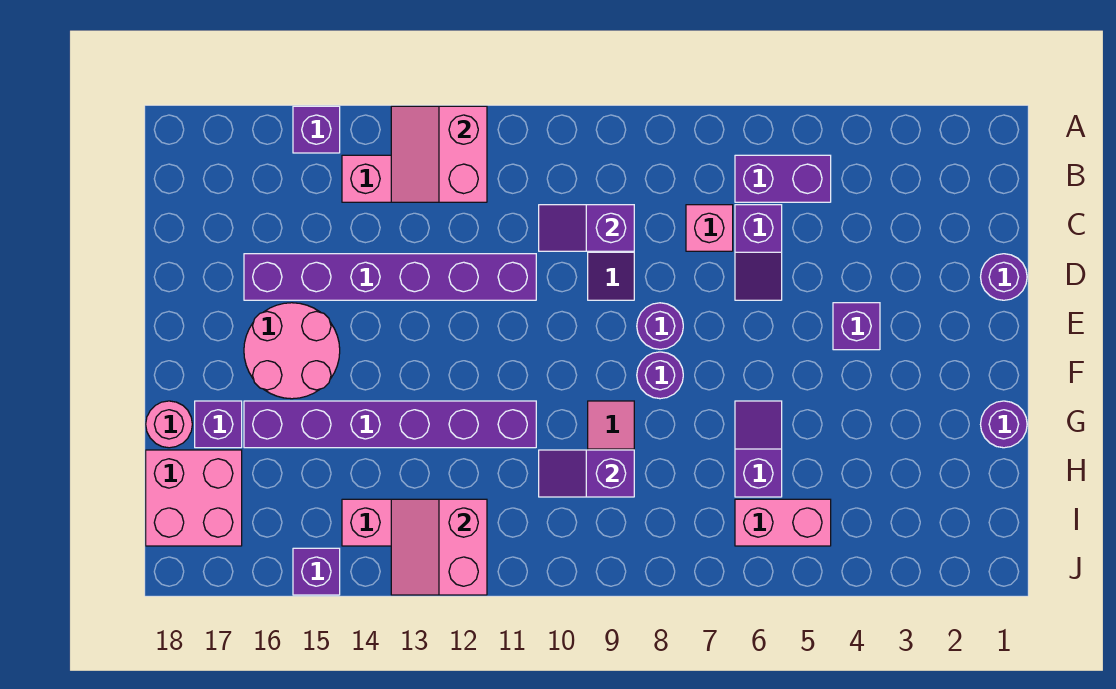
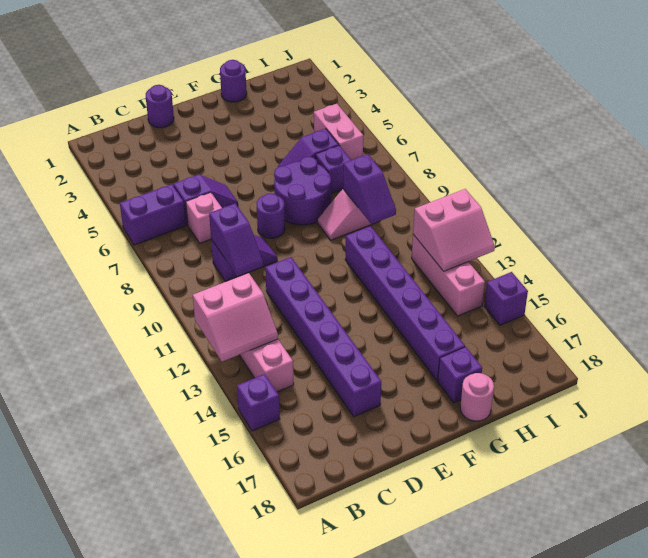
purple 1x2 brick [735,155,831,202] -> purple 1x2 brick turned to [120,184,186,245]
purple 1x1 brick [833,303,880,350] -> purple 1x1 brick moved to [316,145,351,194]
pink 2x2 round brick [244,303,340,399] -> none
purple 1x1 round brick [637,352,683,399] -> purple 2x2 round brick [274,157,331,225]
pink 2x2 brick [146,450,242,546] -> none

